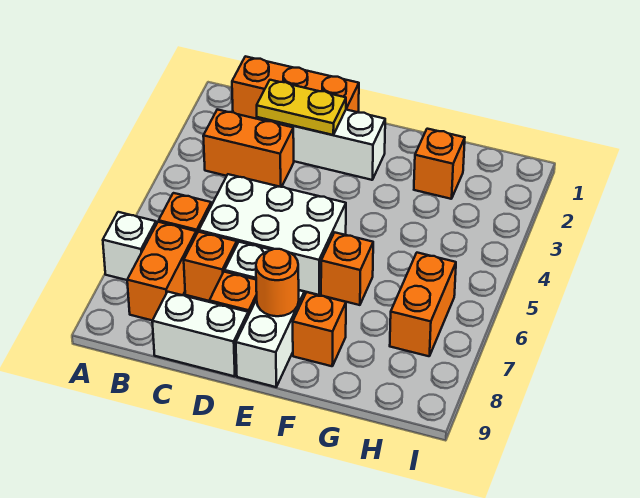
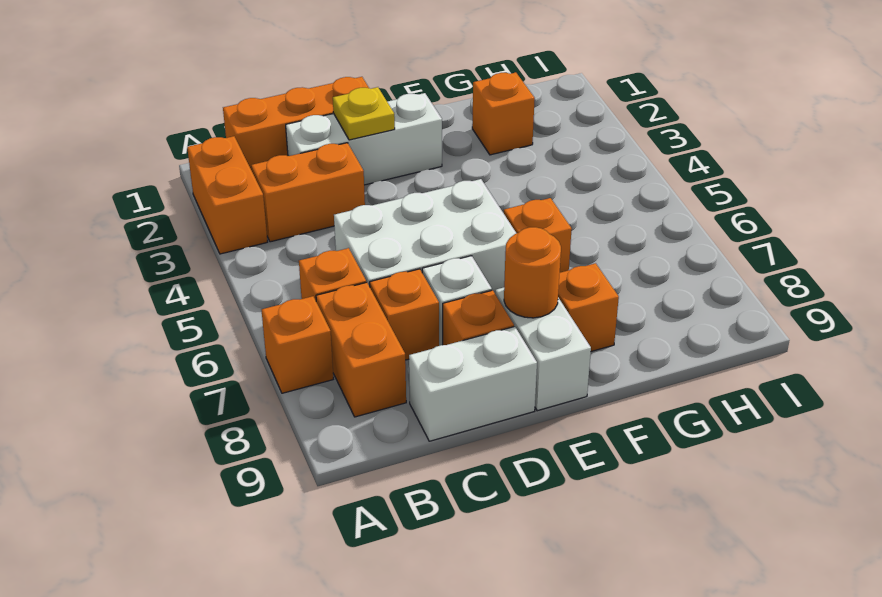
white 1x1 brick [103,212,156,280] -> orange 1x1 brick [262,296,333,393]
yellow 1x2 plate [257,80,346,135] -> yellow 1x1 plate [333,87,395,140]
orange 1x2 brick [390,253,456,356] -> orange 1x2 brick moved to [187,136,267,254]

